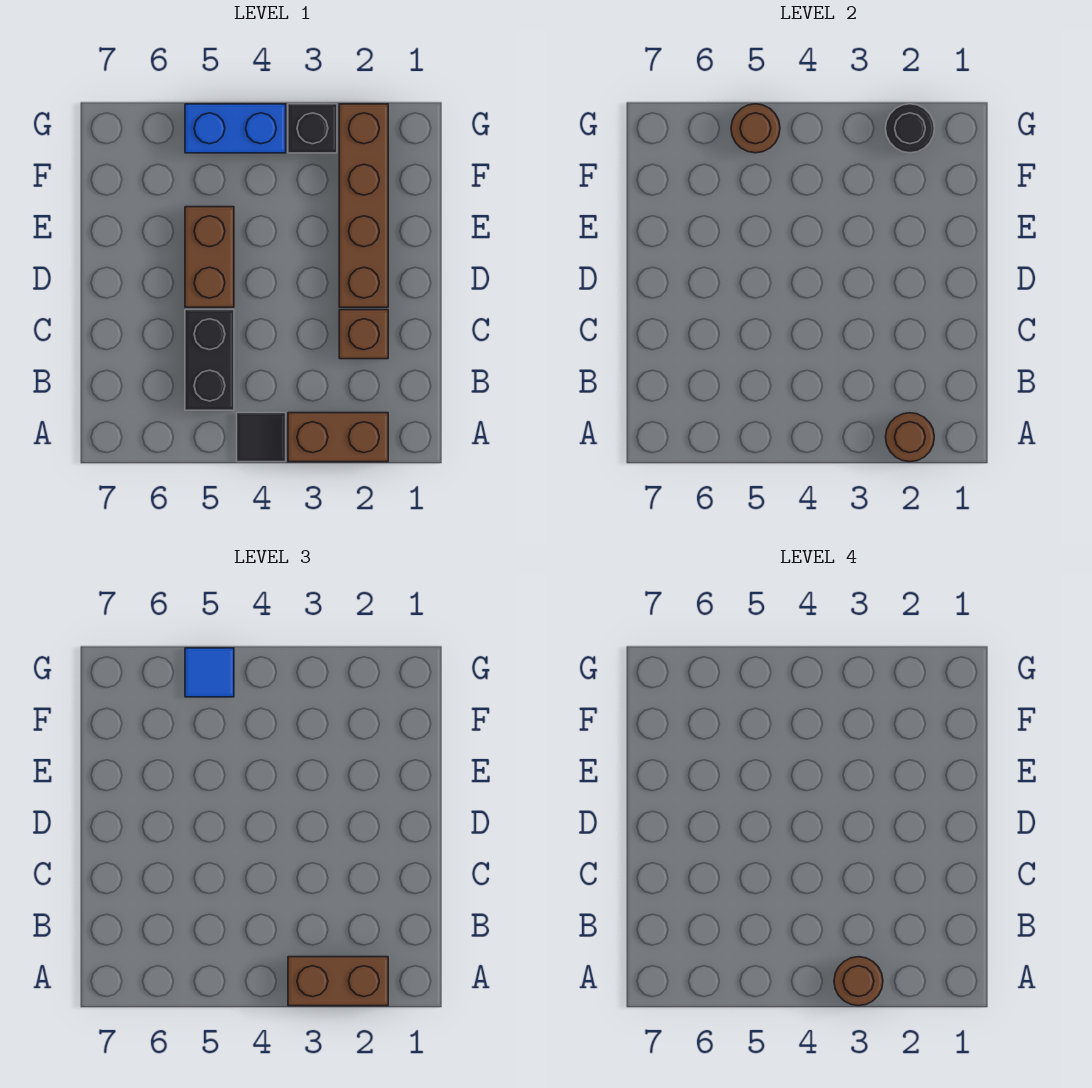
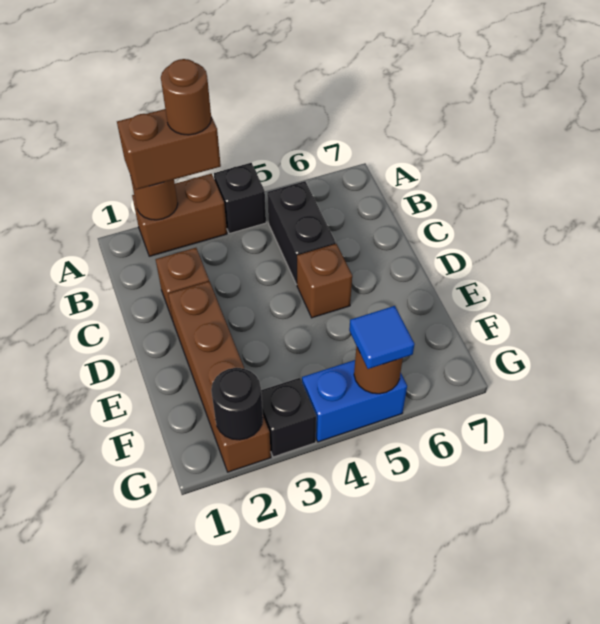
black 1x1 tile [237,413,286,462] -> black 1x1 brick [214,163,266,234]
brown 1x2 brick [185,207,234,307] -> brown 1x1 brick [297,244,352,318]

